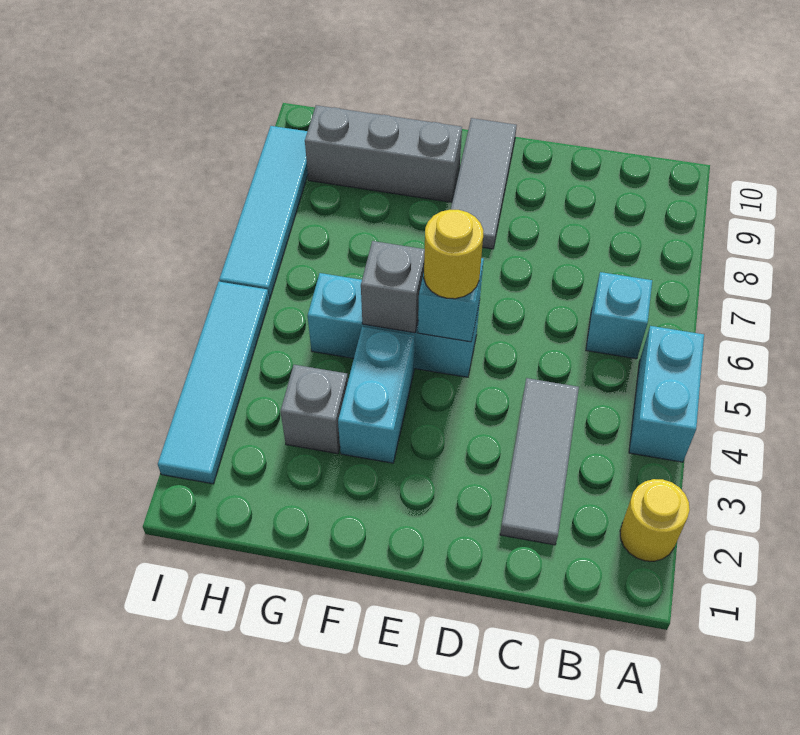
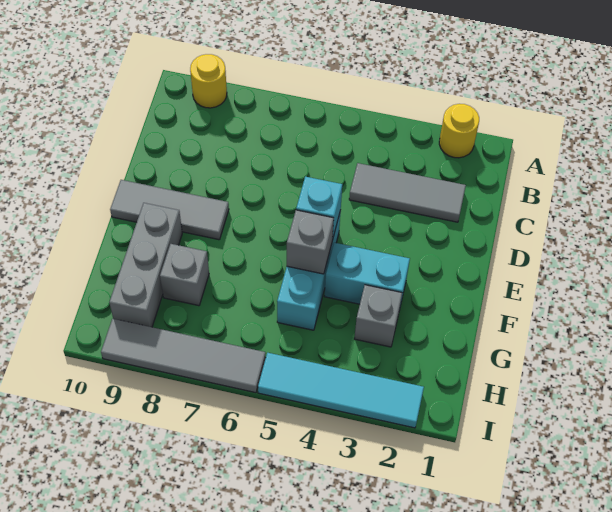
cyan 1x2 brick [629,326,704,462] -> none
cyan 1x1 brick [586,272,652,359] -> none
yellow 1x1 round brick [424,210,483,299] -> yellow 1x1 round brick moved to [190,54,227,108]
none -> grey 1x1 brick [160,244,209,306]
cyan 1x4 tile [219,126,308,299] -> grey 1x4 tile [101,319,266,393]

